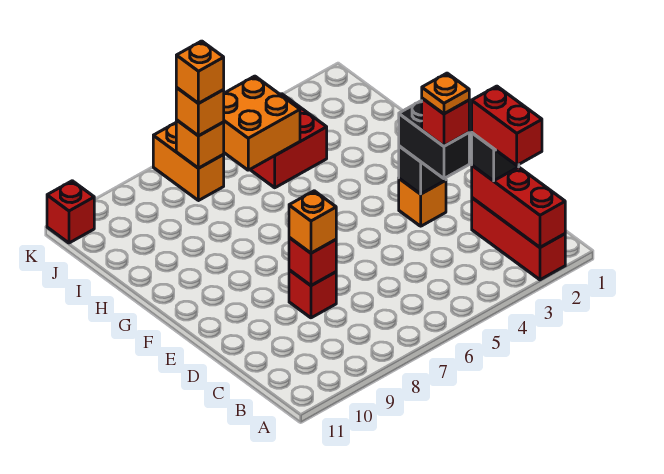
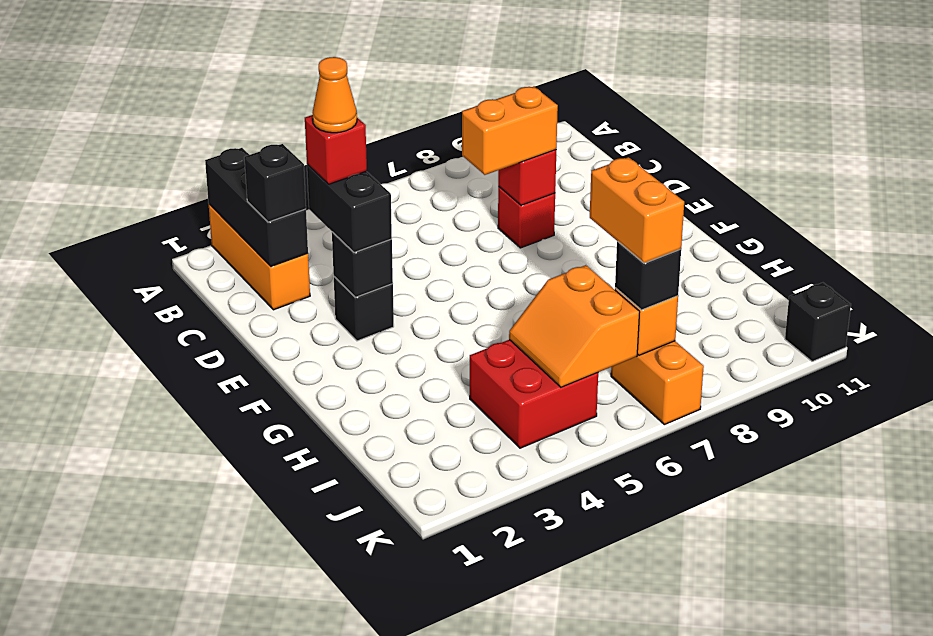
red 1x3 brick [472,198,565,280] -> orange 1x3 brick [209,204,310,310]
red 1x3 brick [472,165,565,247] -> black 1x3 brick [205,148,308,266]
red 1x2 brick [472,86,542,165] -> none
orange 1x1 plate [422,73,469,114] -> orange 1x1 cone [312,57,357,133]
orange 1x1 brick [289,191,336,253] -> orange 1x2 brick [462,87,558,175]
orange 1x1 brick [399,179,446,226] -> black 1x1 brick [334,277,394,341]
orange 2x2 brick [224,76,300,170] -> orange 2x2 slope [509,265,640,387]
orange 1x1 brick [176,88,224,136] -> black 1x1 brick [615,242,681,310]
orange 1x1 brick [176,41,224,103] -> orange 1x2 brick [590,157,684,263]
red 1x1 brick [47,181,94,243] -> black 1x1 brick [785,283,851,362]

